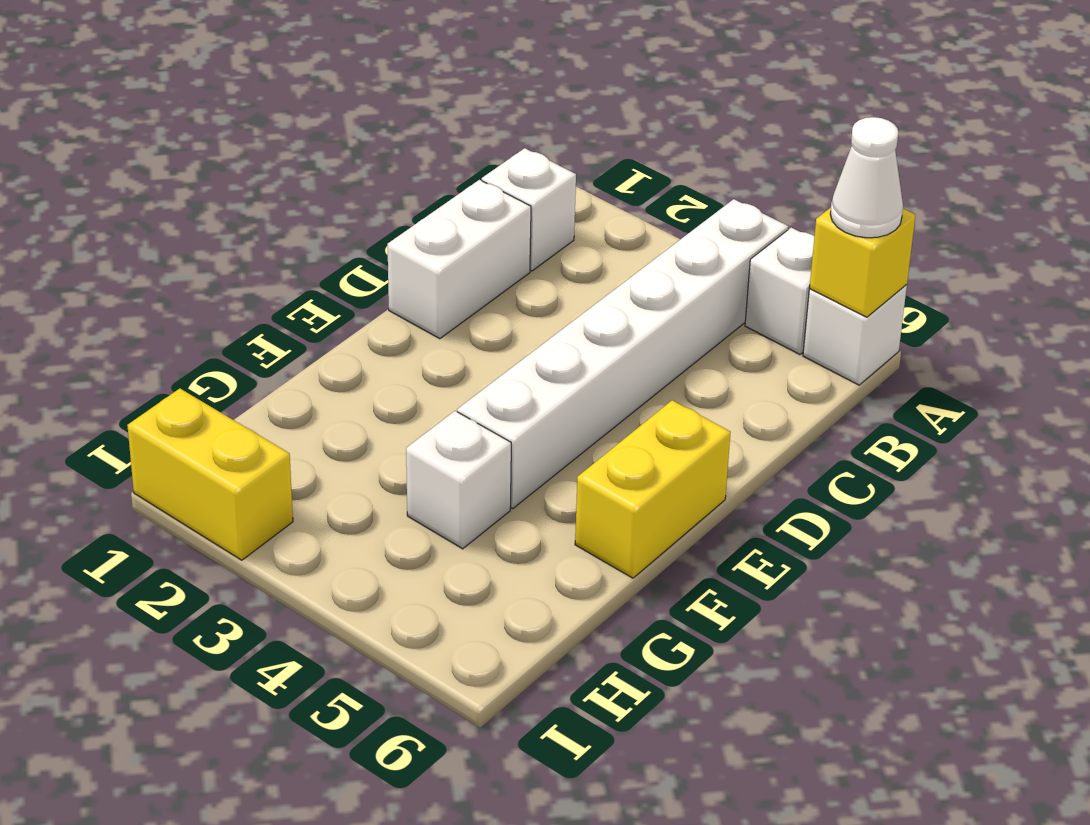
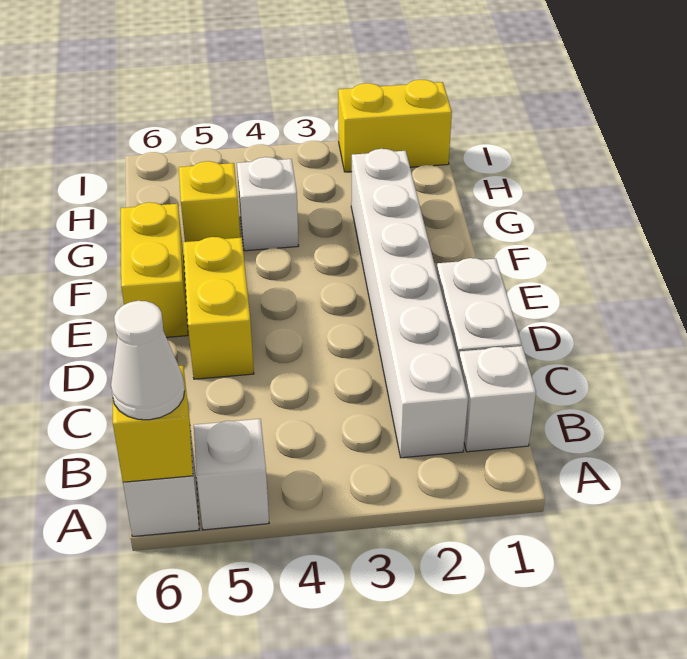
white 1x6 brick [457,199,788,508] -> white 1x6 brick moved to [351,149,468,458]
none -> yellow 1x2 brick [183,237,254,379]
none -> yellow 1x1 brick [179,161,240,242]

